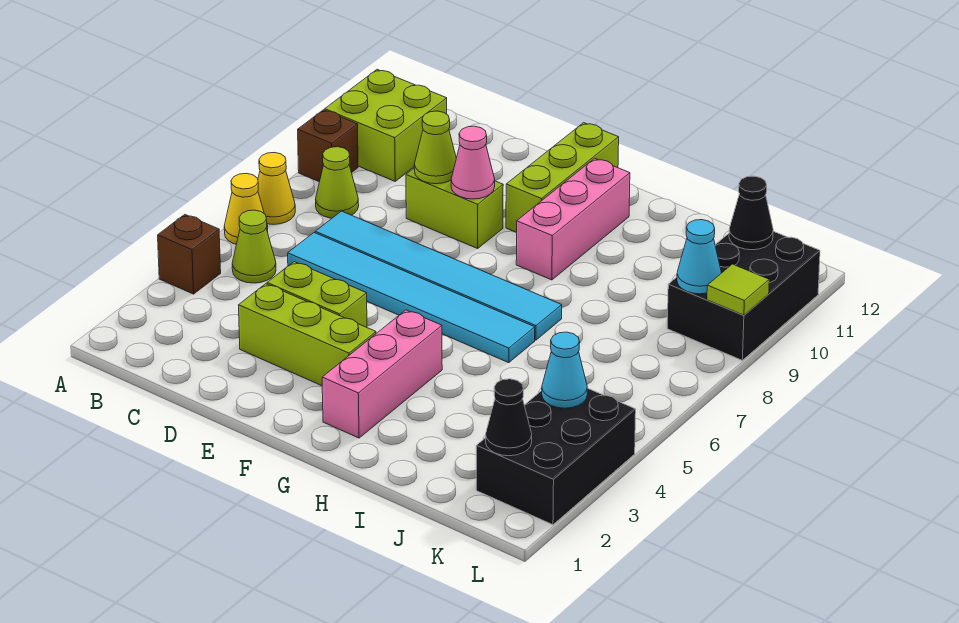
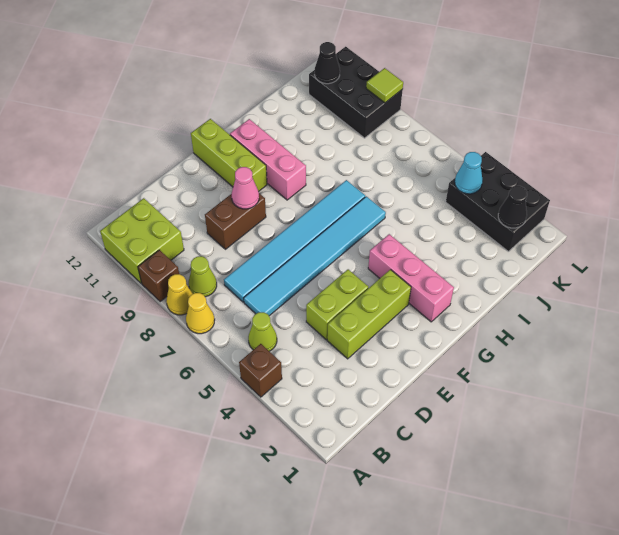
yellow 1x1 cone [224,173,268,244] -> yellow 1x1 cone moved to [166,274,193,315]
lime 1x2 brick [406,168,503,249] -> brown 1x2 brick [205,193,266,249]
lime 1x1 cone [414,111,456,184] -> none
cyan 1x1 cone [677,220,721,294] -> none

